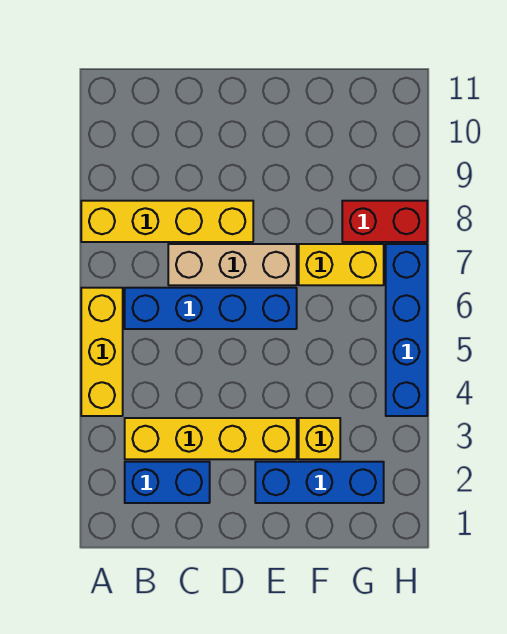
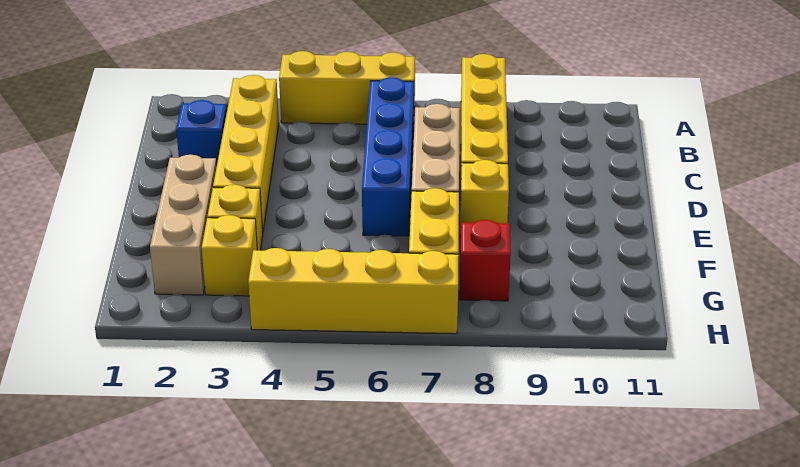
blue 1x2 brick [125,462,210,503] -> blue 1x1 brick [176,100,227,166]
blue 1x3 brick [255,462,384,503] -> tan 1x3 brick [150,155,217,295]
none -> yellow 1x1 brick [460,160,509,237]
none -> yellow 1x1 brick [202,215,257,296]
red 1x2 brick [342,201,427,242] -> red 1x1 brick [460,220,511,301]
blue 1x4 brick [386,244,427,416] -> yellow 1x4 brick [248,248,459,334]

